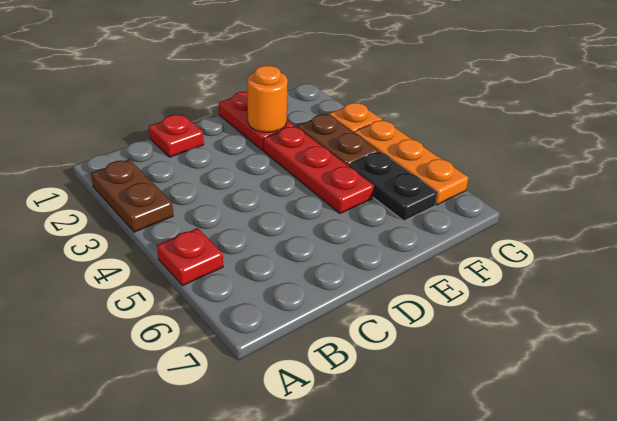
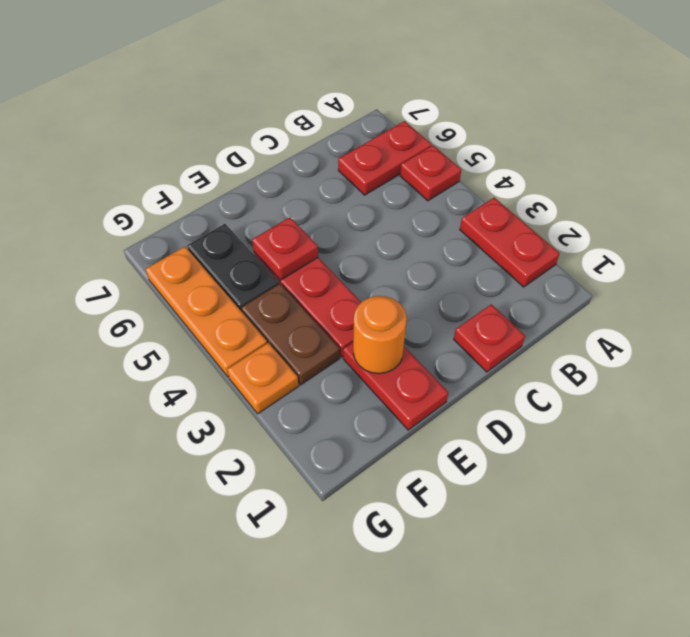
brown 1x2 plate [91,159,173,232] -> red 1x2 plate [460,198,560,287]
none -> red 1x2 plate [338,121,432,195]
none -> red 1x1 plate [252,217,318,280]

